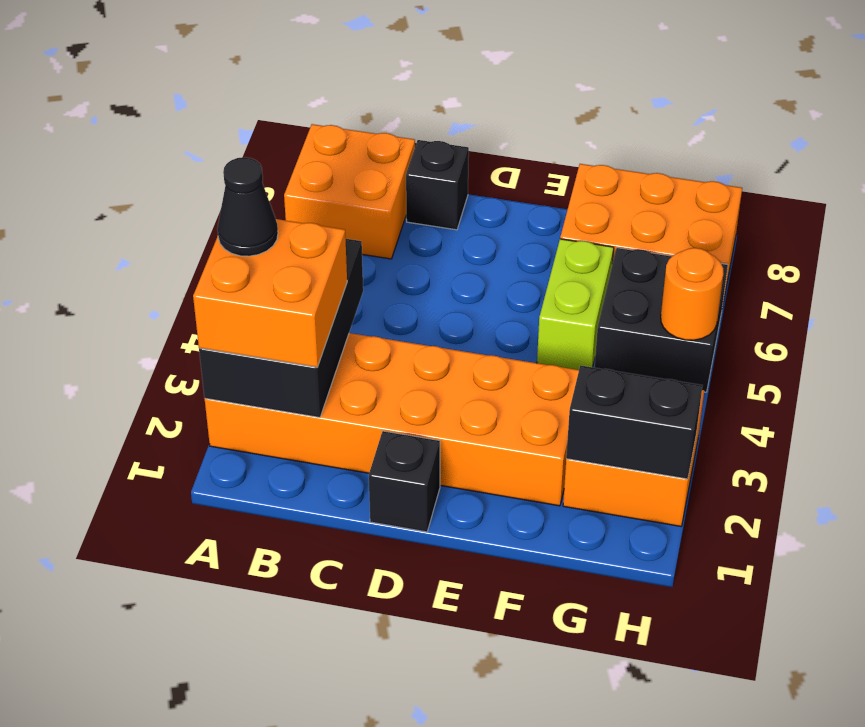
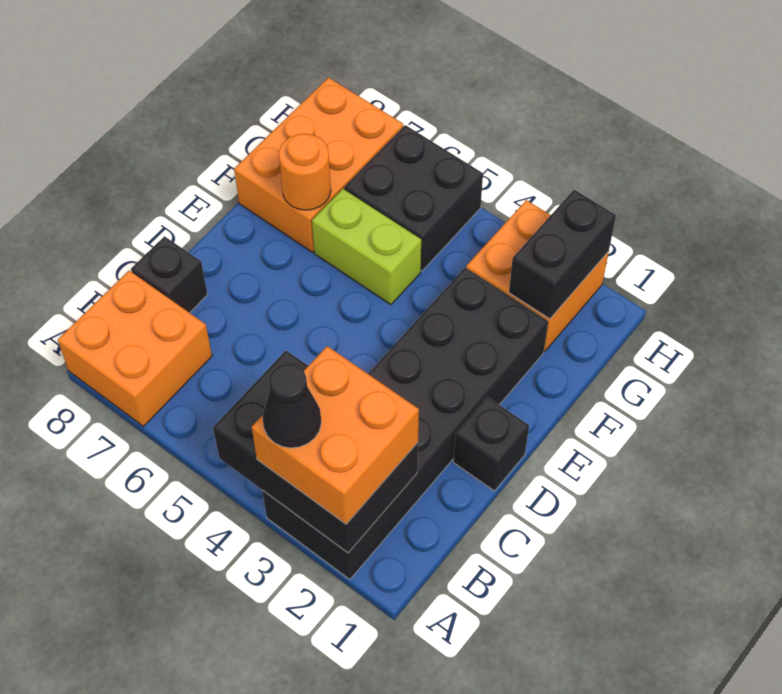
orange 2x6 brick [205,333,579,506] -> black 2x6 brick [262,268,548,579]
orange 1x1 round brick [661,248,723,340] -> orange 1x1 round brick moved to [279,134,331,210]

